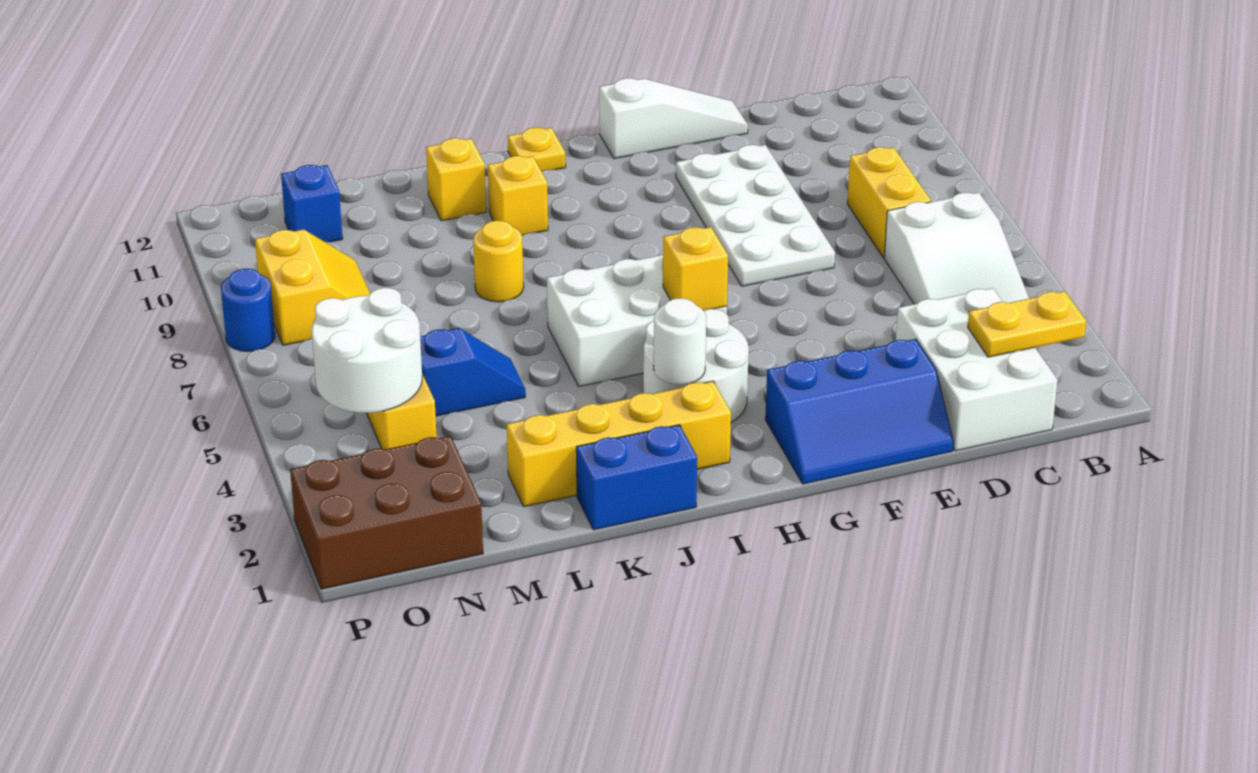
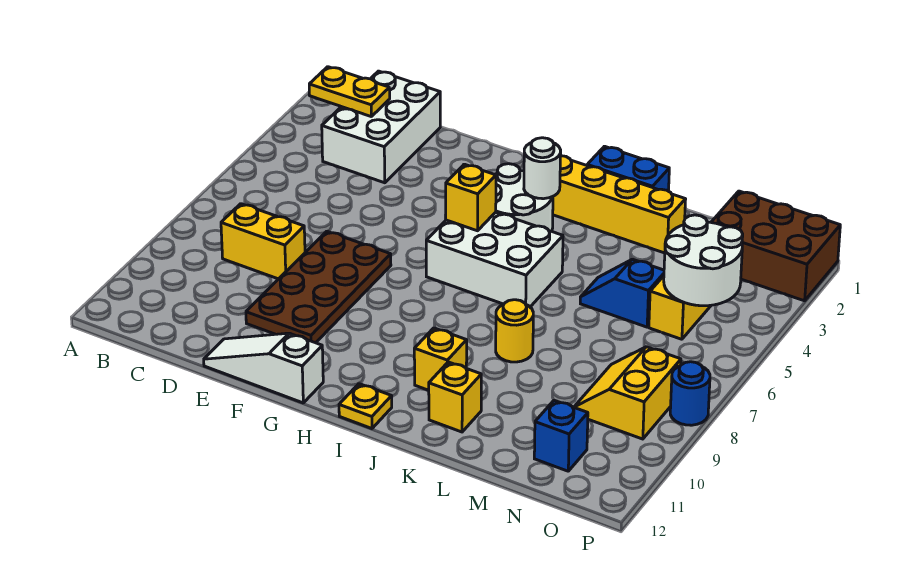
white 2x3 slope [884,193,1029,304] -> none
yellow 1x2 brick [847,147,931,258] -> yellow 1x2 brick turned to [221,204,305,279]
blue 2x3 slope [765,339,953,484] -> none
white 2x4 plate [676,145,835,286] -> brown 2x4 plate [246,231,391,343]

